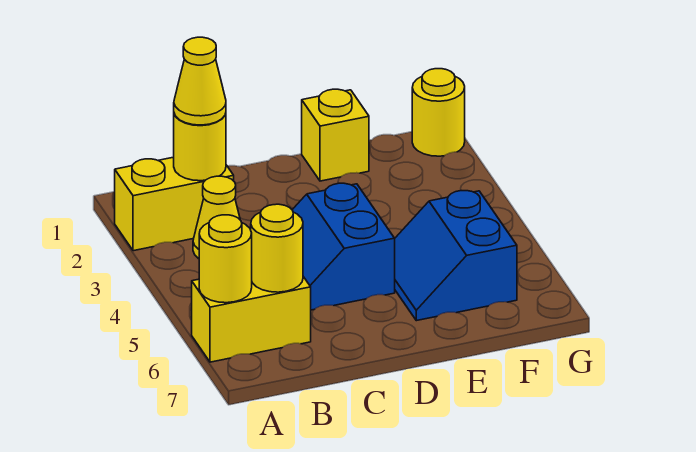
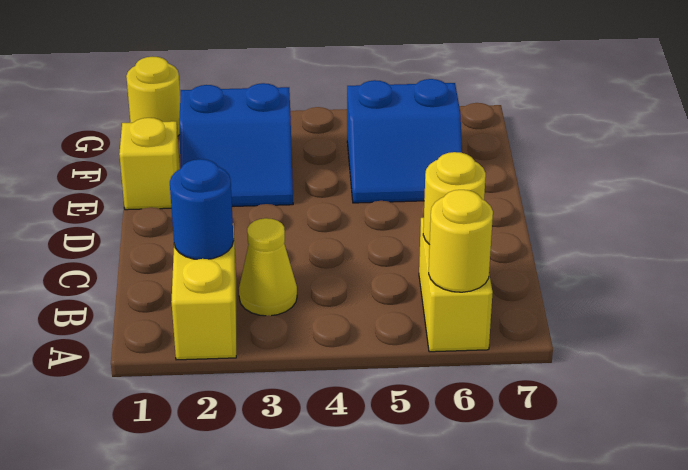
yellow 1x1 round brick [174,114,226,181] -> blue 1x1 round brick [170,159,234,259]
yellow 1x1 cone [174,37,226,125] -> none
blue 2x2 slope [292,183,395,310] -> blue 2x2 slope moved to [179,83,293,206]

